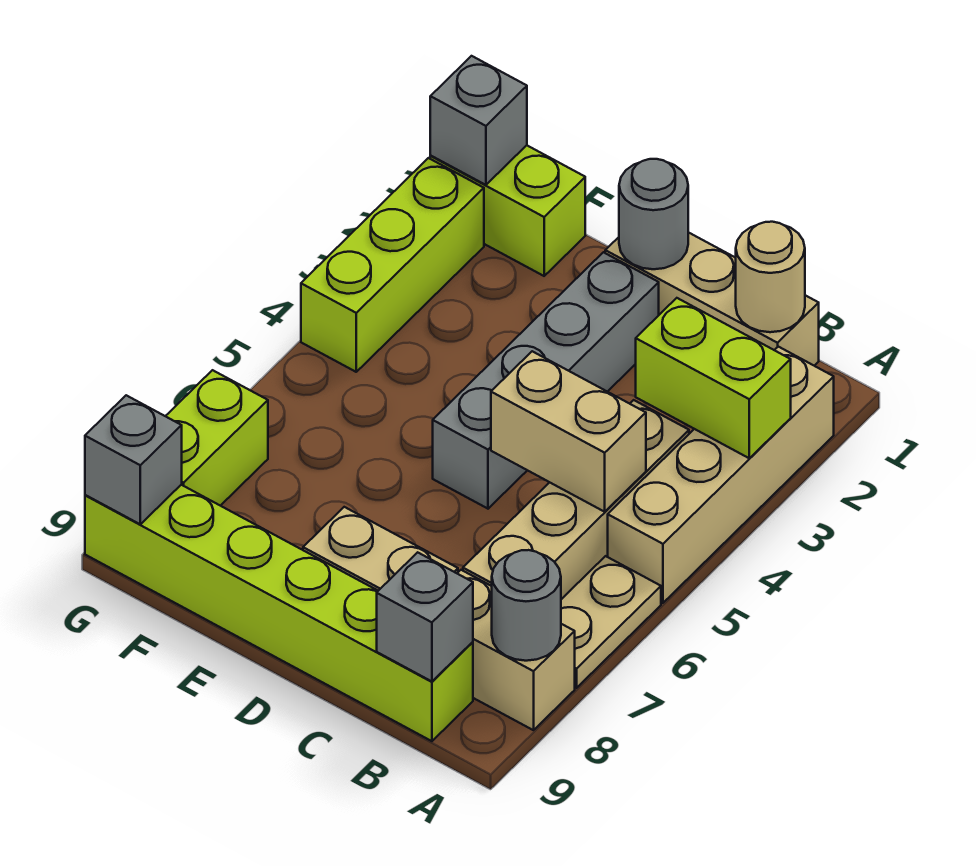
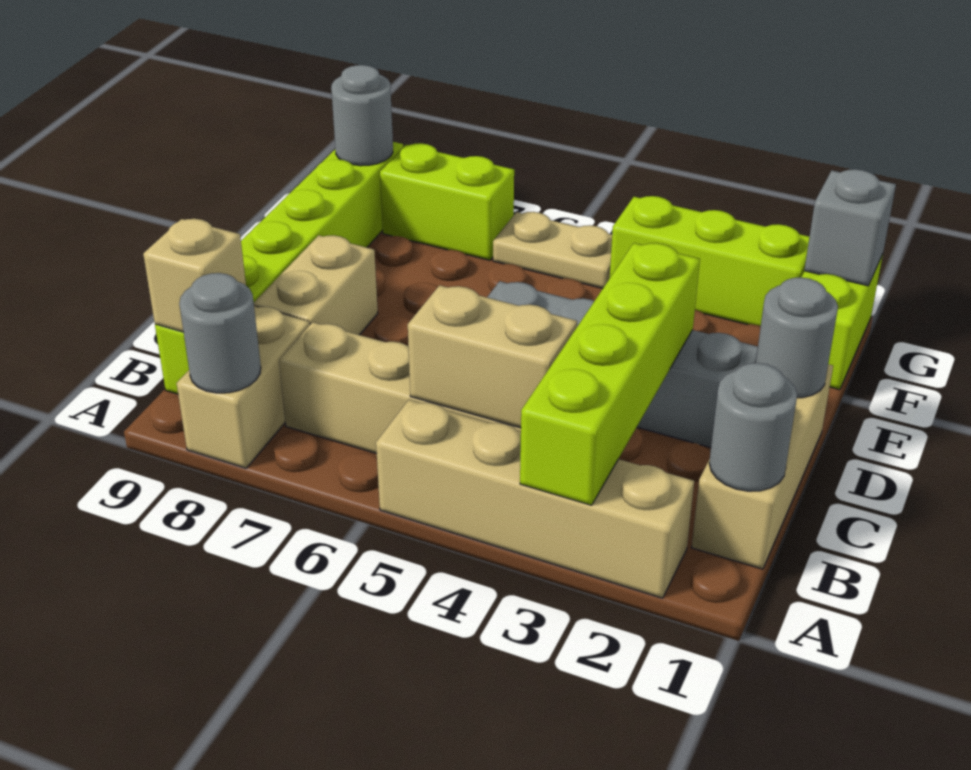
lime 1x2 brick [636,298,791,458] -> lime 1x4 brick [520,243,700,505]
tan 1x2 plate [561,556,661,688] -> tan 1x2 plate moved to [493,212,612,288]
tan 1x1 round brick [736,222,805,332] -> grey 1x1 round brick [709,363,797,491]
tan 1x2 brick [491,351,646,512] -> tan 1x2 brick turned to [408,285,577,428]
grey 1x1 brick [377,552,473,681] -> tan 1x1 brick [143,219,246,332]
grey 1x1 brick [85,395,182,524] -> grey 1x1 round brick [331,65,393,166]

